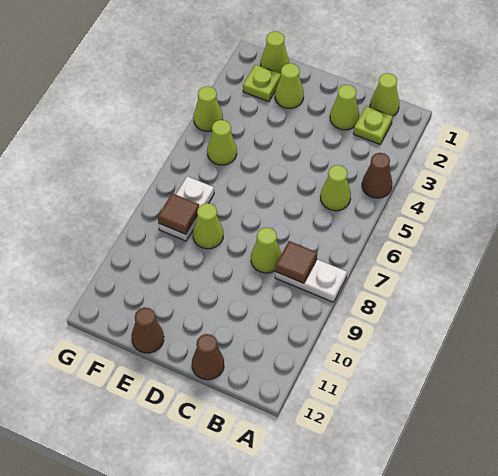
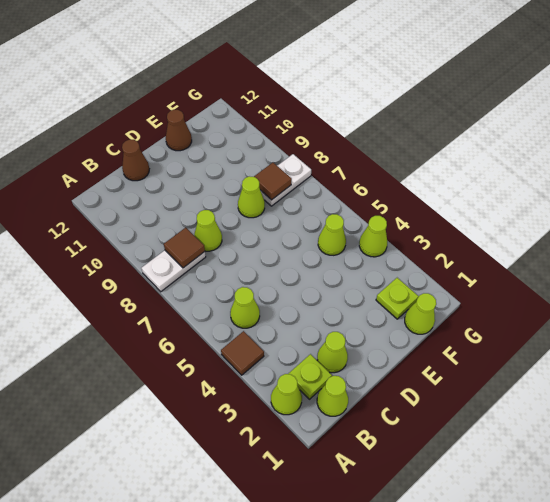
brown 1x1 cone [362,153,392,198] -> brown 1x1 tile [221,331,264,375]
lime 1x1 cone [275,63,304,108] -> lime 1x1 cone moved to [271,374,302,415]
white 1x2 plate [158,176,214,241] -> white 1x2 plate turned to [261,154,311,206]

